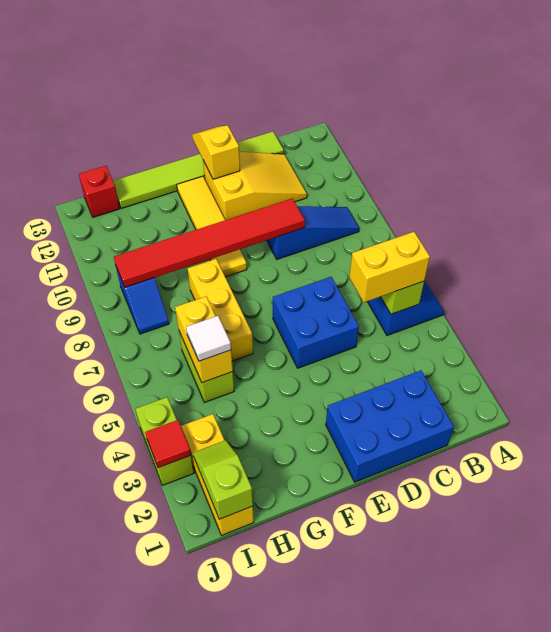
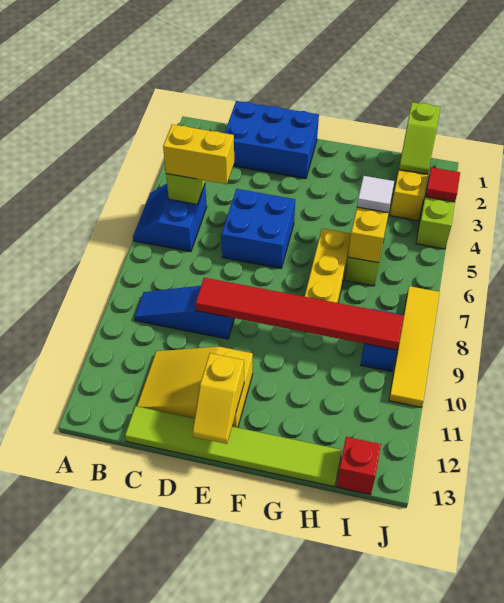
yellow 1x4 tile [177,176,247,277] -> yellow 1x4 tile moved to [389,286,440,407]

